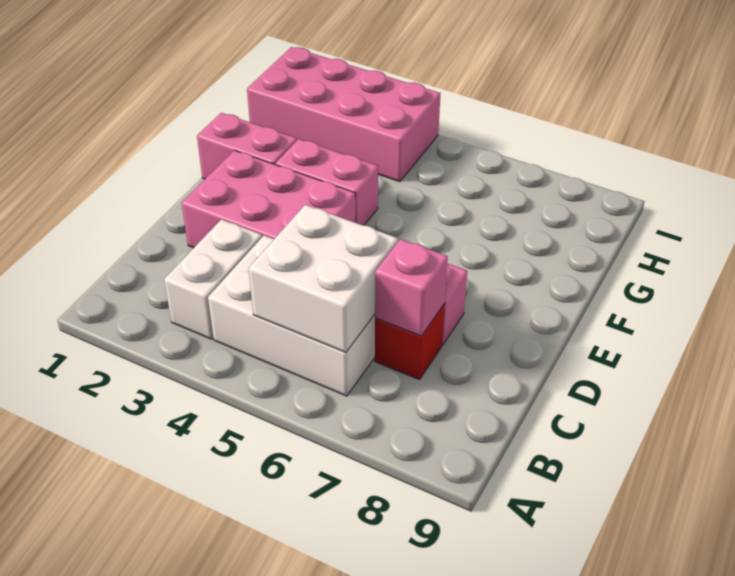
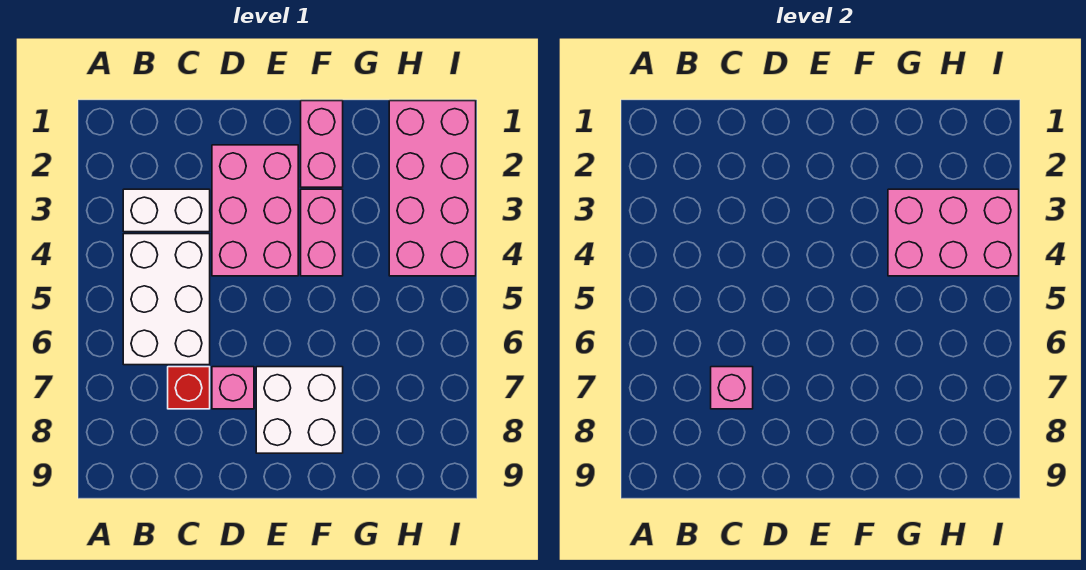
white 2x2 brick [249,205,398,352] -> white 2x2 brick moved to [256,367,343,453]
none -> pink 2x3 brick [888,189,1019,276]

